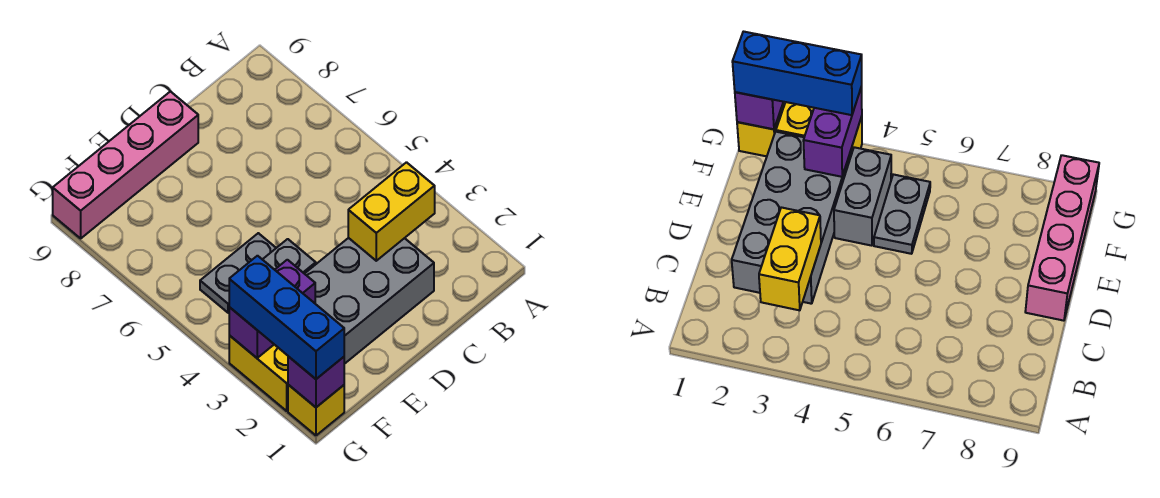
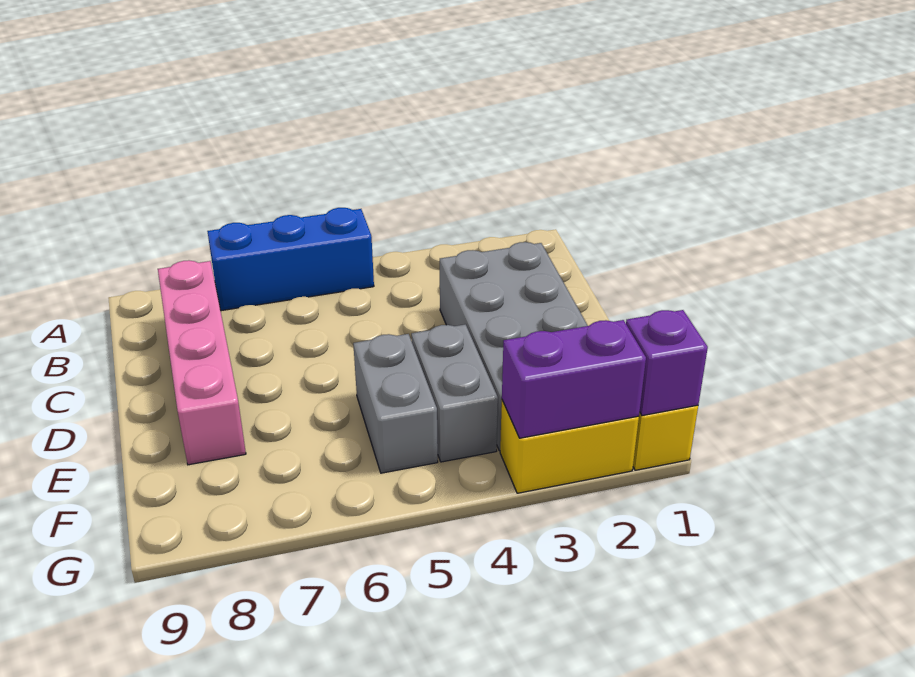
yellow 1x2 brick [348,162,435,261] -> none
pink 1x4 brick [53,92,198,238] -> pink 1x4 brick moved to [158,260,246,465]
grey 1x2 plate [200,233,276,313] -> grey 1x2 brick [353,334,438,473]
purple 1x2 brick [229,260,315,358] -> purple 1x2 brick turned to [502,320,646,438]
blue 1x3 brick [229,256,344,379] -> blue 1x3 brick moved to [207,208,374,311]

